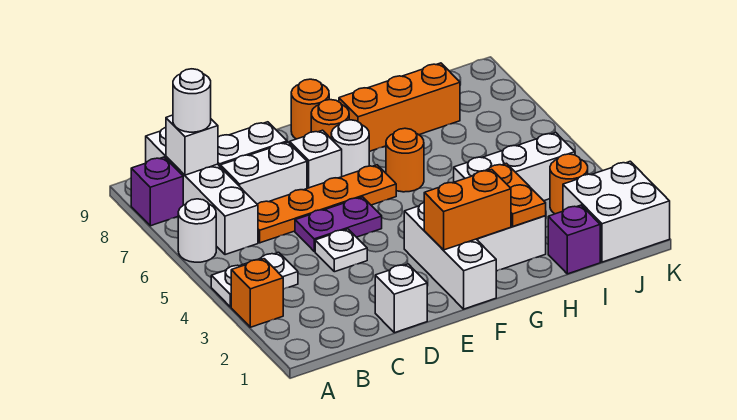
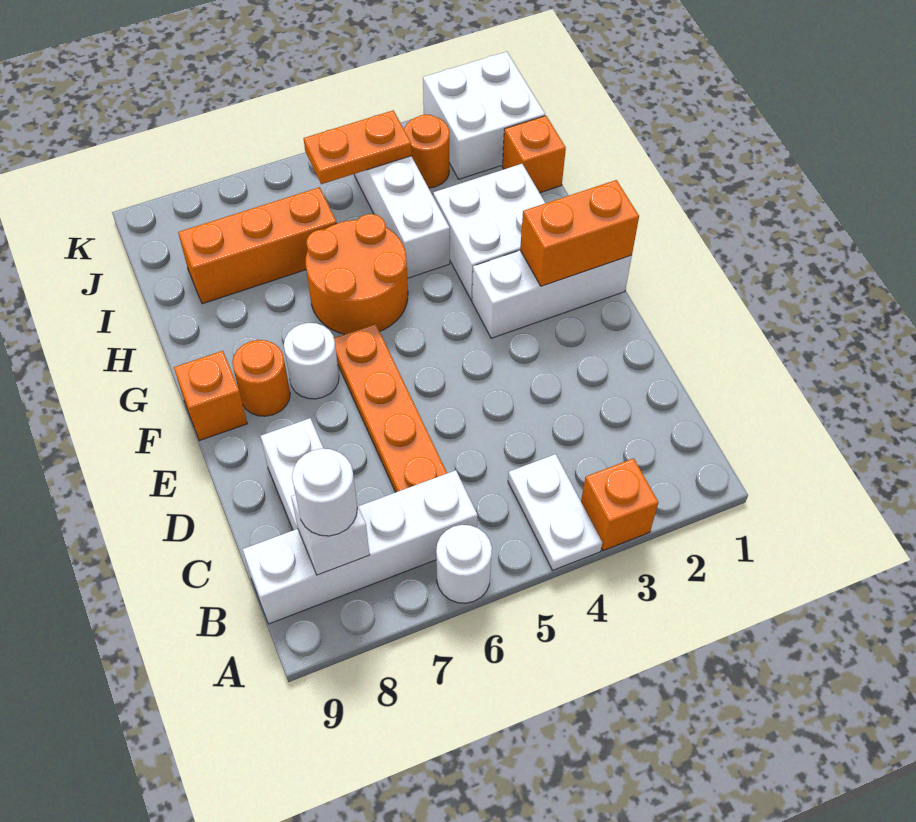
purple 1x1 brick [131,157,183,226] -> none
white 1x2 brick [220,142,307,204] -> none
white 1x1 brick [375,264,427,333] -> none
white 1x1 plate [315,229,367,272] -> none
purple 1x2 plate [295,197,382,251] -> none
white 1x1 brick [290,130,342,188] -> none
orange 1x2 brick [424,170,511,250] -> orange 1x2 brick turned to [520,180,639,286]
orange 1x1 round brick [291,79,329,139] -> orange 1x1 brick [174,351,247,441]
orange 1x1 round brick [386,128,424,192] -> orange 2x2 round brick [306,214,408,334]
orange 1x3 brick [339,63,460,152] -> orange 1x3 brick turned to [178,187,337,304]
orange 1x2 plate [474,163,546,227] -> orange 1x2 plate moved to [304,110,411,184]
purple 1x1 brick [548,205,600,274] -> orange 1x1 brick [503,116,566,193]

